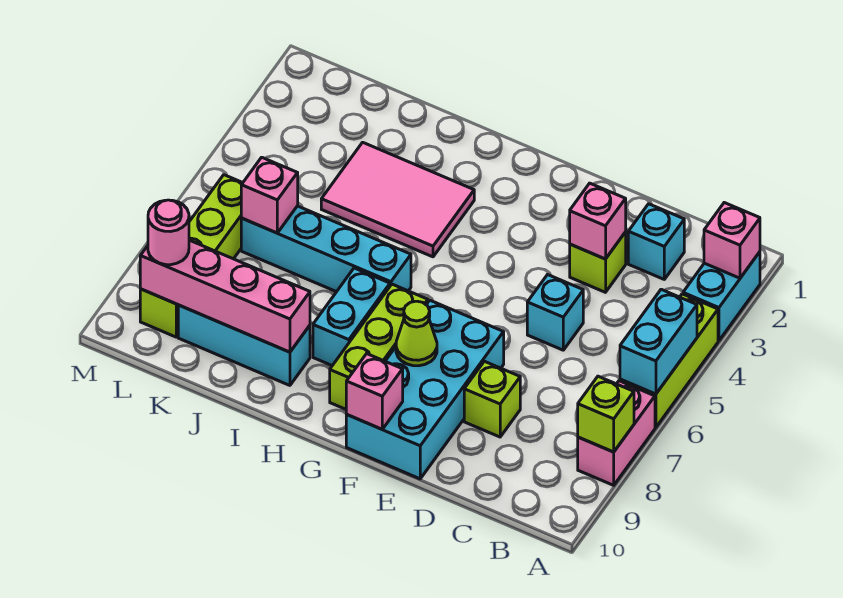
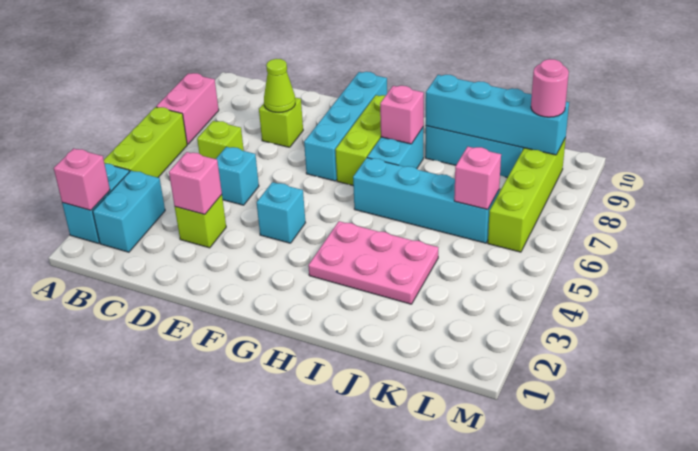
cyan 1x2 brick [620,289,697,394] -> cyan 1x2 brick moved to [93,171,165,252]
lime 1x1 brick [578,376,634,452] -> lime 1x1 brick moved to [197,121,244,159]
cyan 1x1 brick [628,204,684,279] -> cyan 1x1 brick moved to [257,182,305,243]
cyan 2x4 brick [346,300,504,479] -> cyan 1x4 brick [304,72,387,181]
lime 1x1 cone [396,301,437,366] -> lime 1x1 cone moved to [264,59,295,112]
pink 1x1 brick [346,354,403,429] -> pink 1x1 brick moved to [380,86,424,144]
pink 2x3 tile [321,142,474,257] -> pink 2x3 plate [308,221,438,304]
pink 1x4 brick [140,240,310,352] -> cyan 1x4 brick [426,75,569,155]

